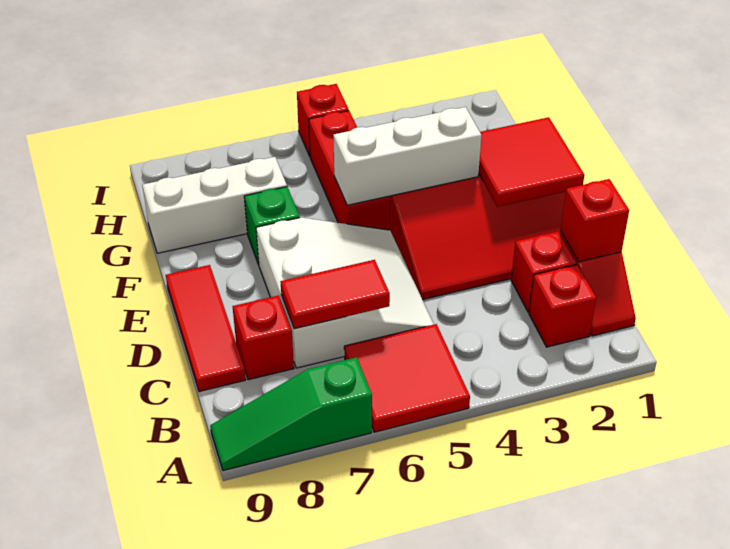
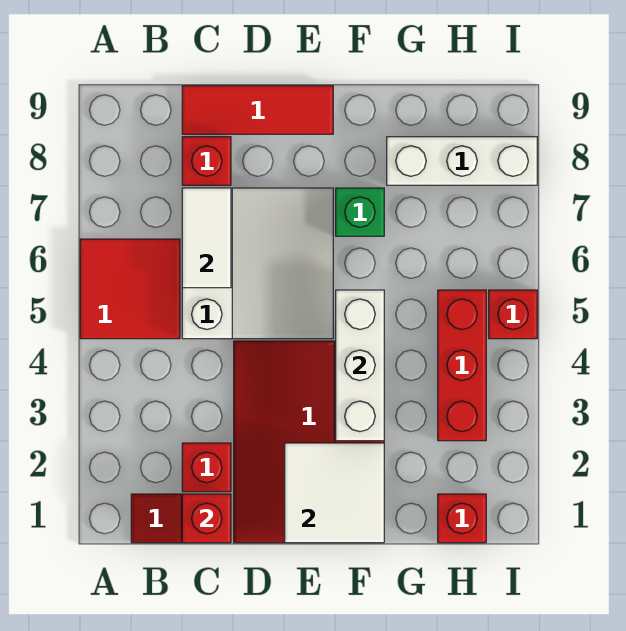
green 1x3 slope [210,357,372,471] -> none
red 1x1 brick [529,265,596,347] -> red 1x1 brick moved to [438,494,486,543]
white 3x3 slope [256,218,434,368] -> white 3x3 slope turned to [182,188,333,339]
red 1x2 tile [280,260,390,329] -> white 1x2 tile [182,188,231,288]
red 2x2 tile [479,117,584,207] -> white 2x2 tile [285,443,384,543]
red 1x3 brick [309,111,390,230] -> red 1x3 brick turned to [438,290,486,441]
white 1x3 brick [142,157,287,253] -> white 1x3 brick turned to [387,137,537,185]

